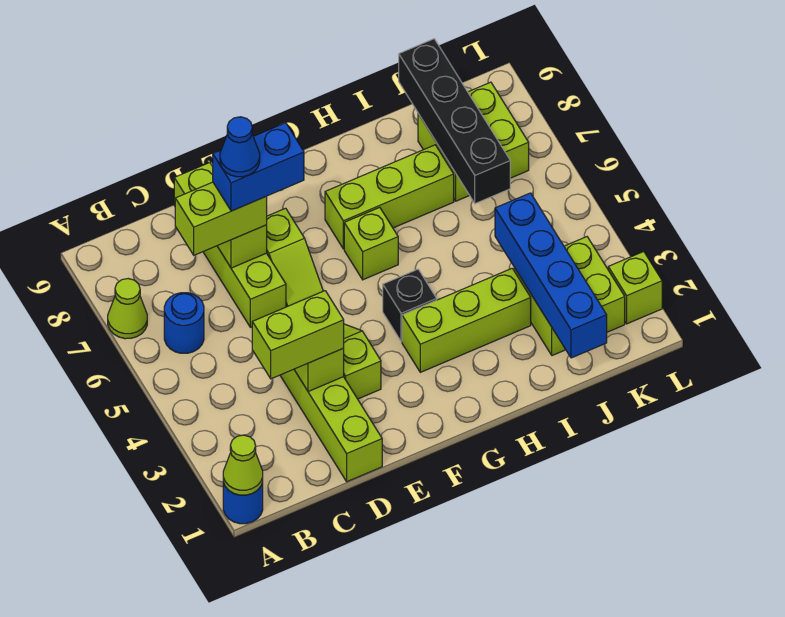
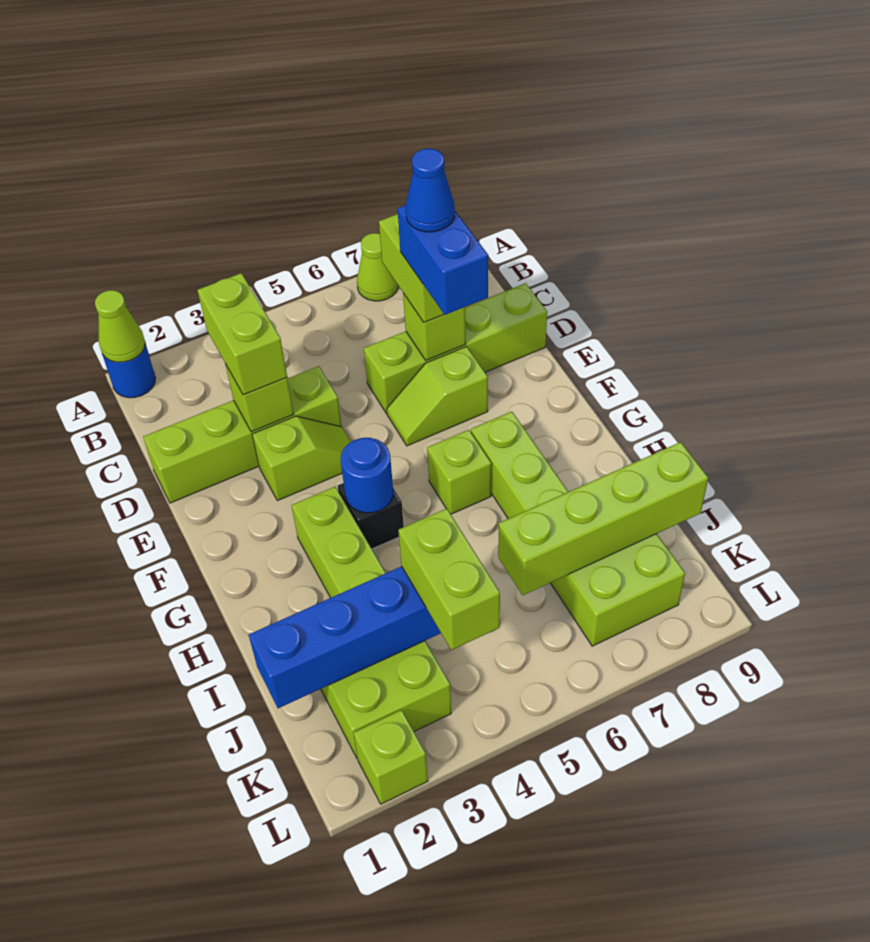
blue 1x1 round brick [164,293,204,353] -> blue 1x1 round brick moved to [341,438,393,513]
none -> lime 1x2 brick [398,508,500,650]
black 1x4 brick [399,39,510,204] -> lime 1x4 brick [498,442,708,595]

